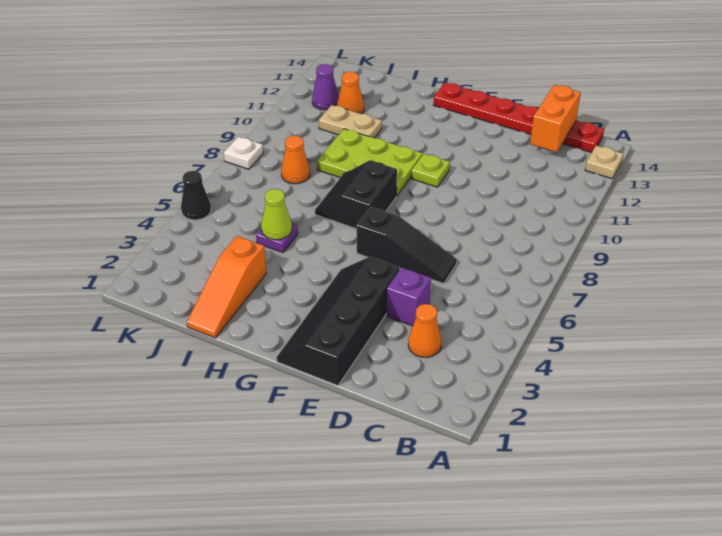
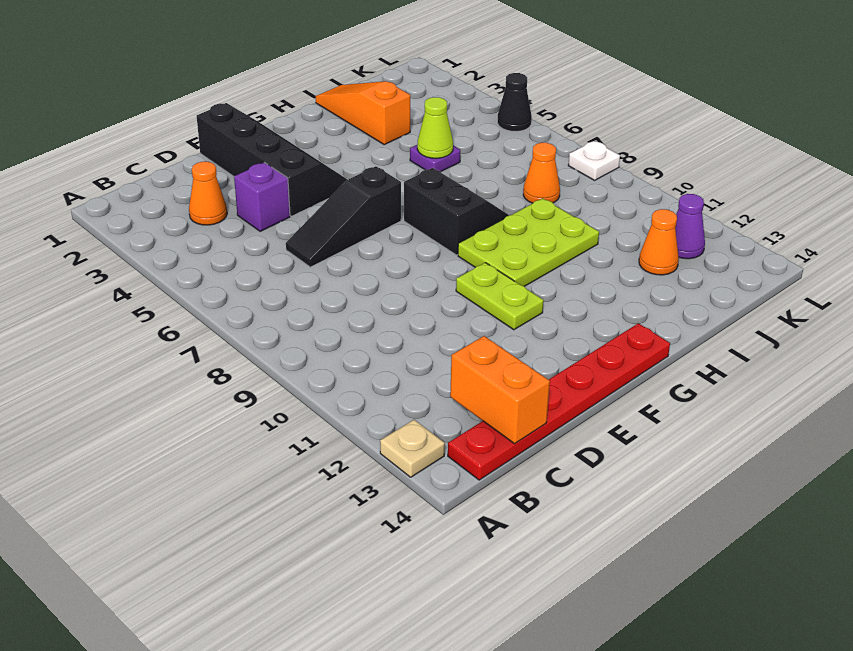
lime 1x1 plate [411,154,450,187] -> lime 1x2 plate [456,263,544,330]
tan 1x2 plate [319,105,382,138] -> none

